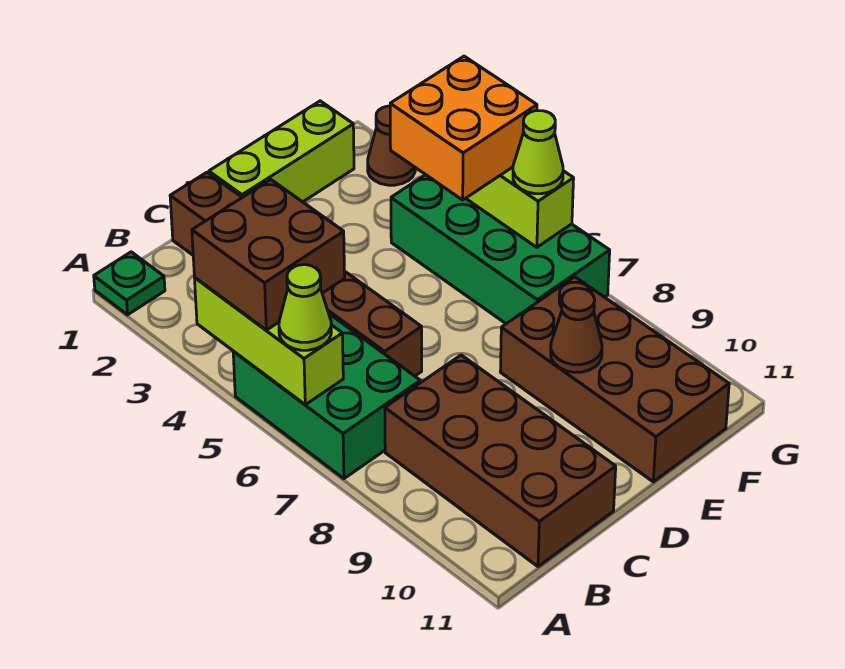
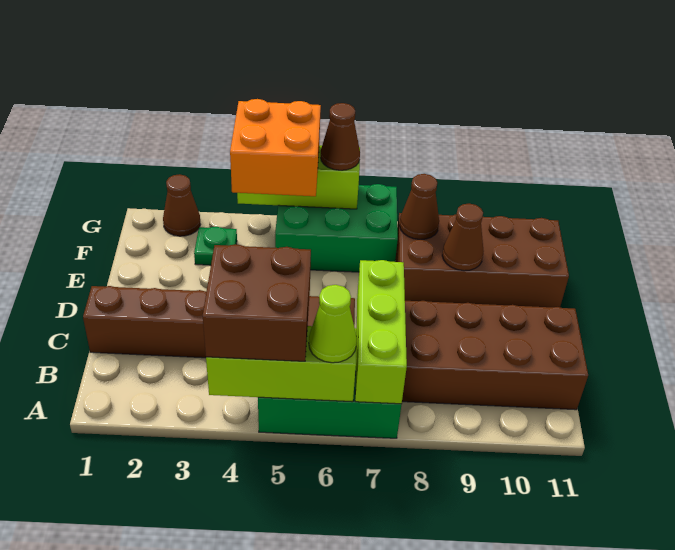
green 1x1 plate [94,252,165,315] -> green 1x1 plate moved to [194,227,237,265]
lime 1x3 brick [209,101,354,202] -> lime 1x3 brick moved to [355,260,407,404]
green 2x4 brick [391,175,610,324] -> green 2x3 brick [275,184,398,272]
none -> brown 1x1 cone [399,174,439,239]
lime 1x1 cone [513,111,563,194] -> brown 1x1 cone [321,103,360,170]

